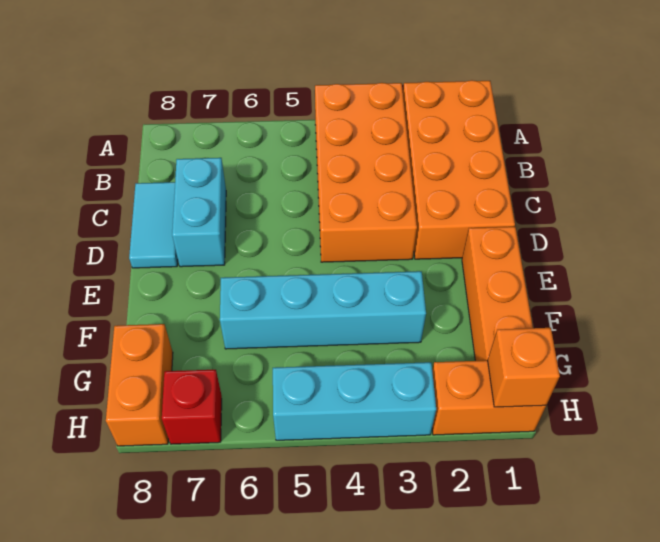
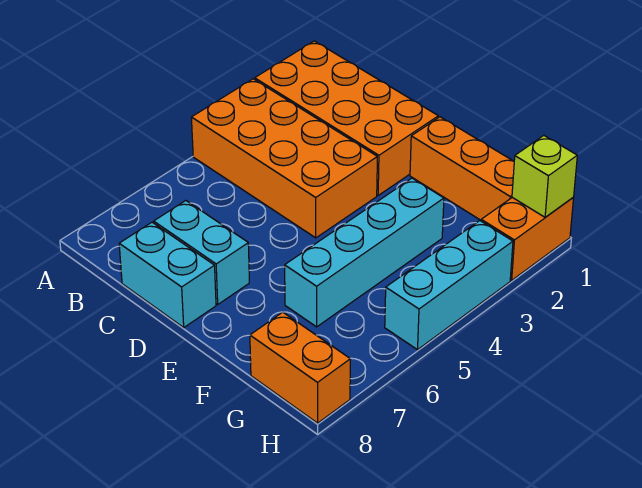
cyan 1x2 tile [129,182,178,268] -> cyan 1x2 brick [119,222,216,327]
orange 1x1 brick [488,328,560,407] -> lime 1x1 brick [512,136,577,217]
red 1x1 brick [162,370,222,444] -> none

